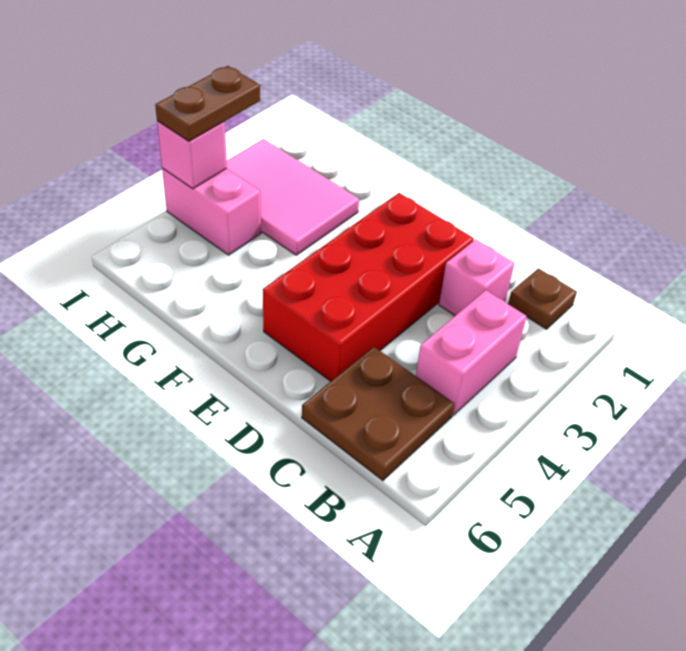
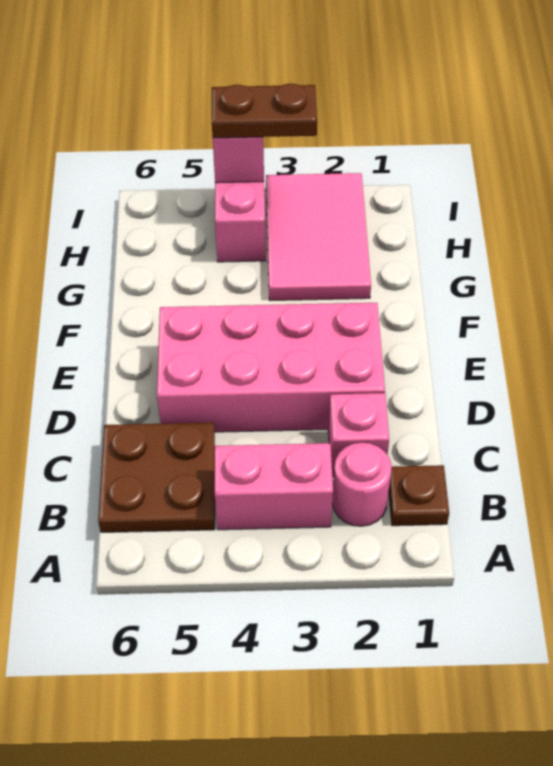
none -> pink 1x1 round brick [332,443,392,526]
red 2x4 brick [263,193,474,381] -> pink 2x4 brick [157,303,385,432]

